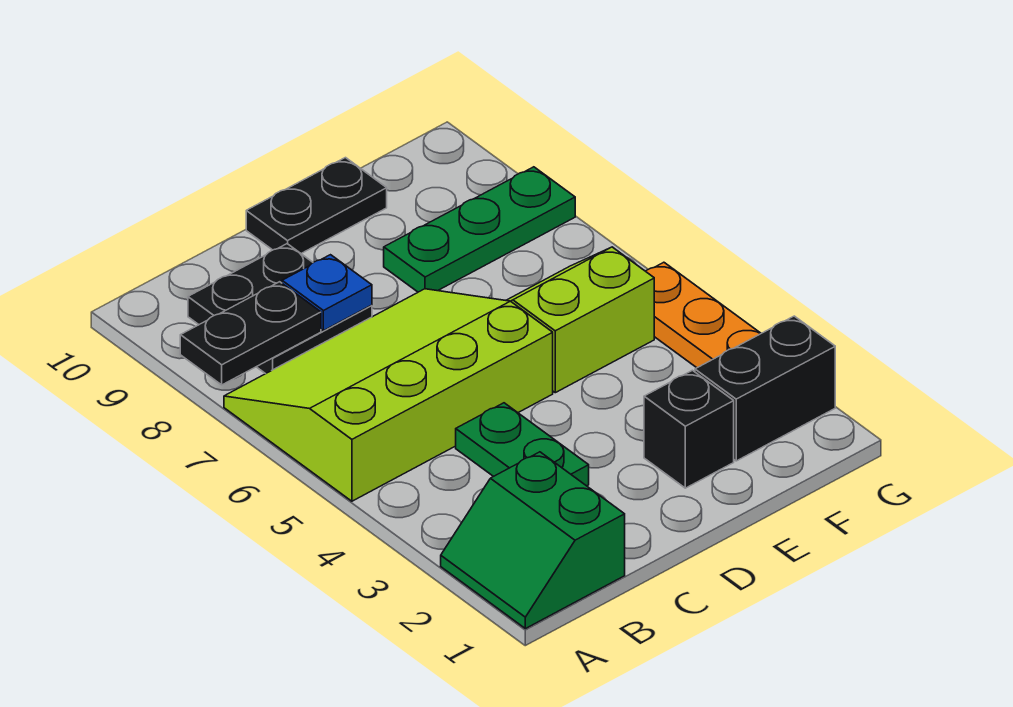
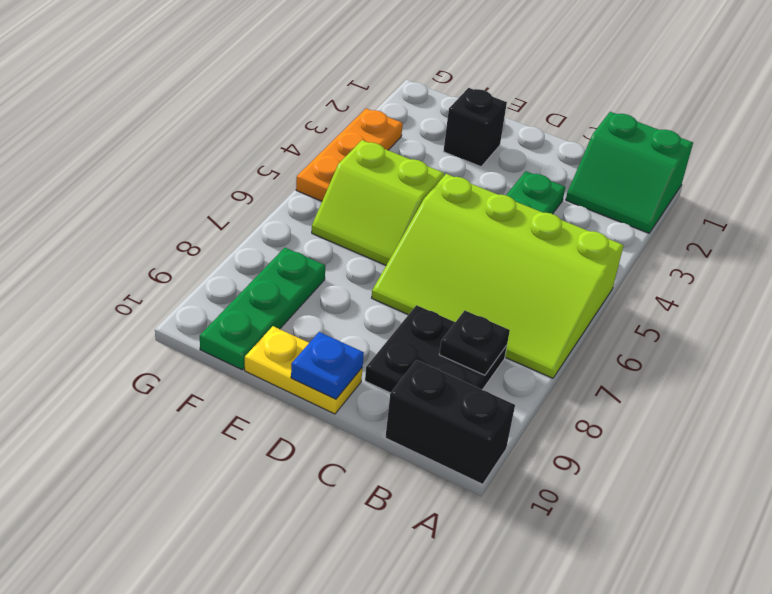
green 2x2 slope [441,452,625,629] -> green 2x2 slope turned to [566,112,693,233]
black 1x2 plate [180,282,321,385] -> black 1x1 plate [439,311,510,375]
blue 1x1 plate [282,255,372,331] -> blue 1x1 plate moved to [291,332,364,399]
black 1x2 plate [246,158,387,253] -> yellow 1x2 plate [245,326,362,414]
green 1x3 plate [384,167,575,292] -> green 1x3 plate turned to [200,248,325,370]
black 1x2 brick [695,316,835,461] -> black 1x2 brick moved to [385,360,515,484]

